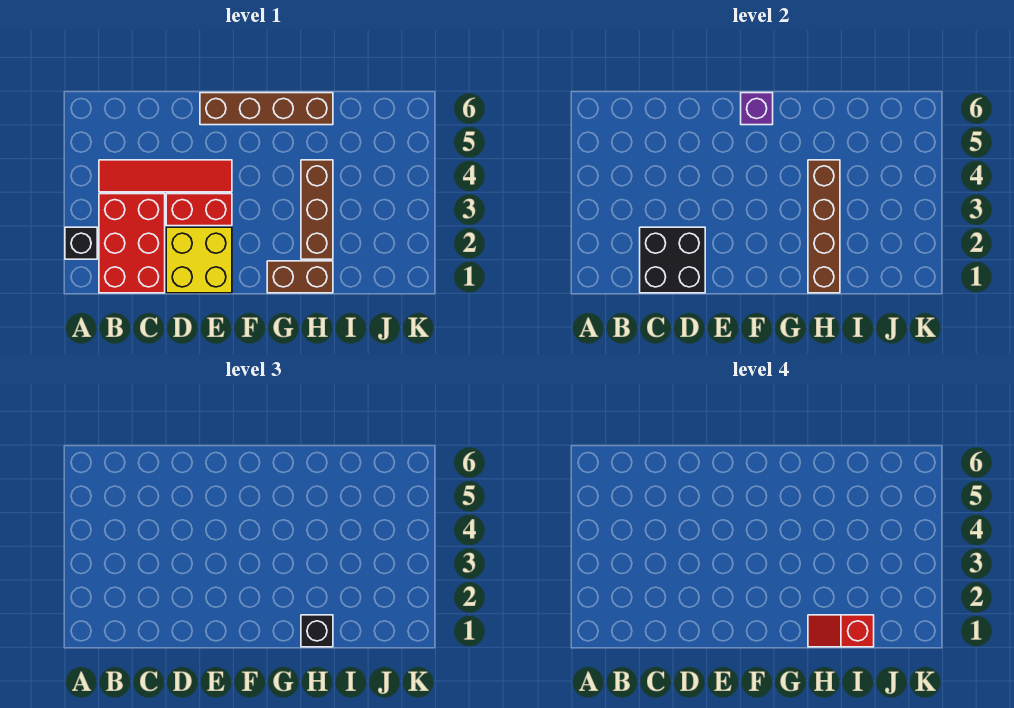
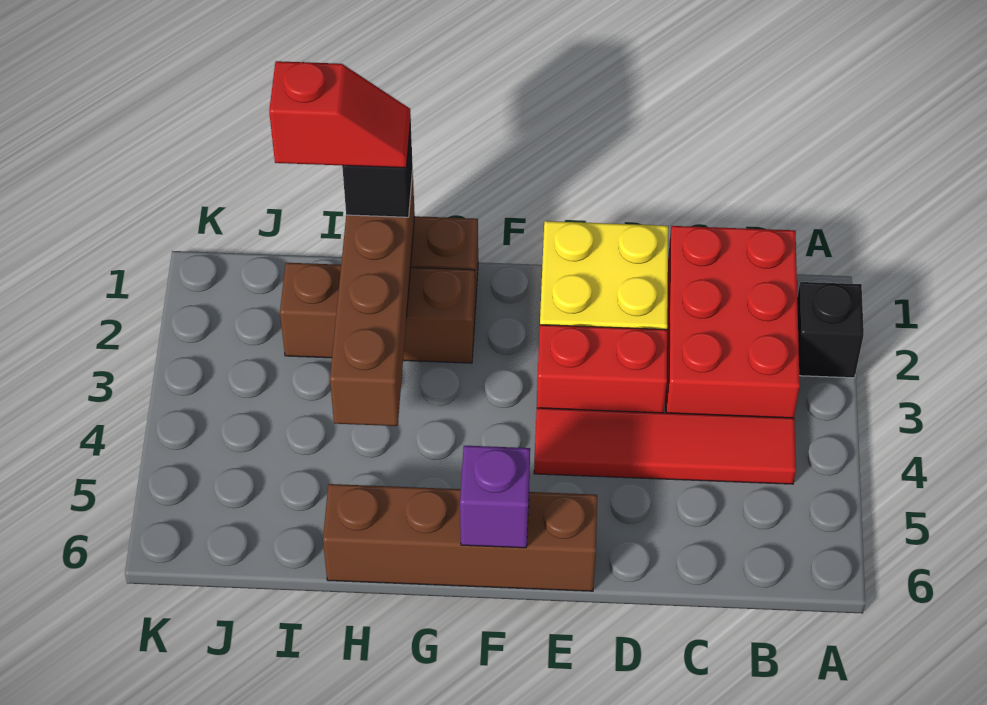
black 2x2 brick [640,227,705,293] -> none
brown 1x3 brick [301,160,333,259] -> brown 1x3 brick turned to [280,263,475,363]

